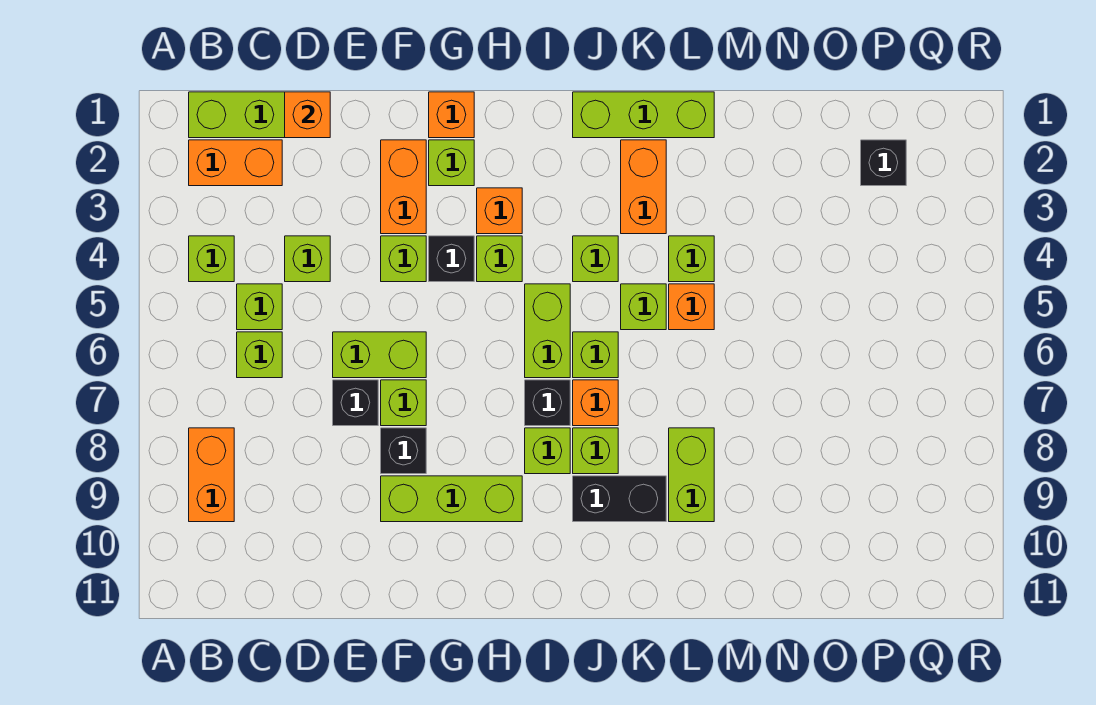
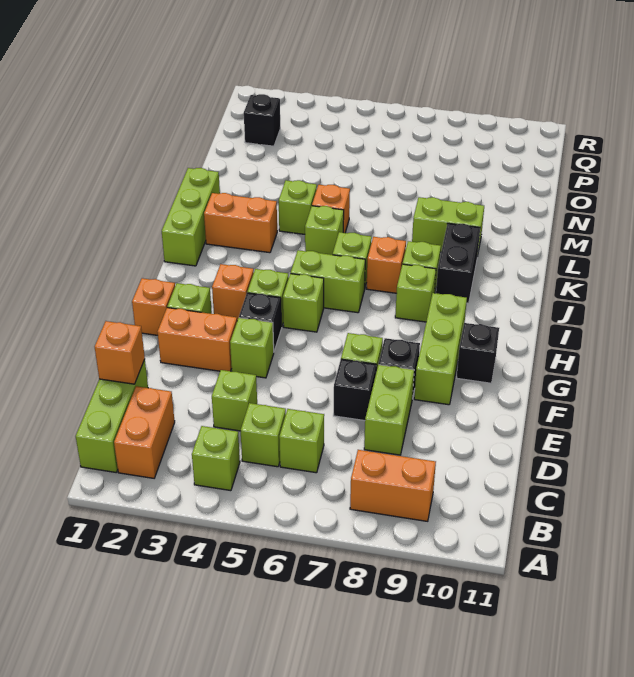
lime 1x2 brick [333,332,426,378] -> lime 1x2 brick moved to [364,365,414,455]
black 1x1 brick [525,380,570,426] -> black 1x1 brick moved to [457,323,499,383]
lime 1x1 brick [573,236,618,282] -> lime 1x1 brick moved to [283,274,324,332]

